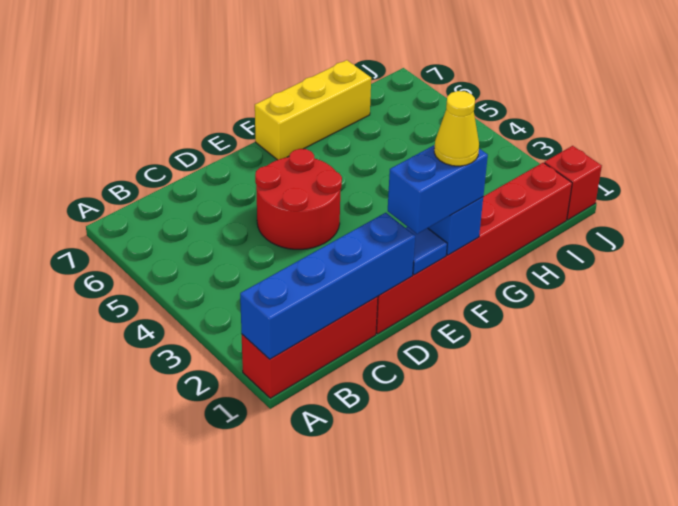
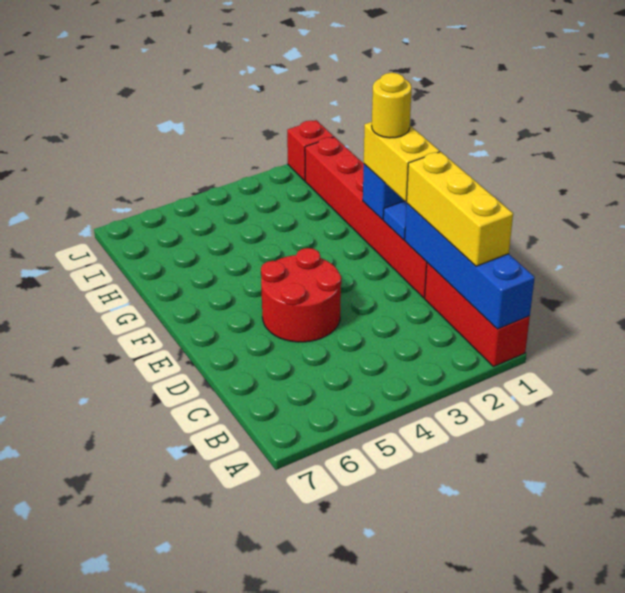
blue 1x2 brick [388,145,488,234] -> yellow 1x2 brick [364,122,440,202]
yellow 1x1 cone [434,91,479,166] -> yellow 1x1 round brick [372,73,412,138]
yellow 1x3 brick [255,60,371,160] -> yellow 1x3 brick moved to [407,152,513,266]

